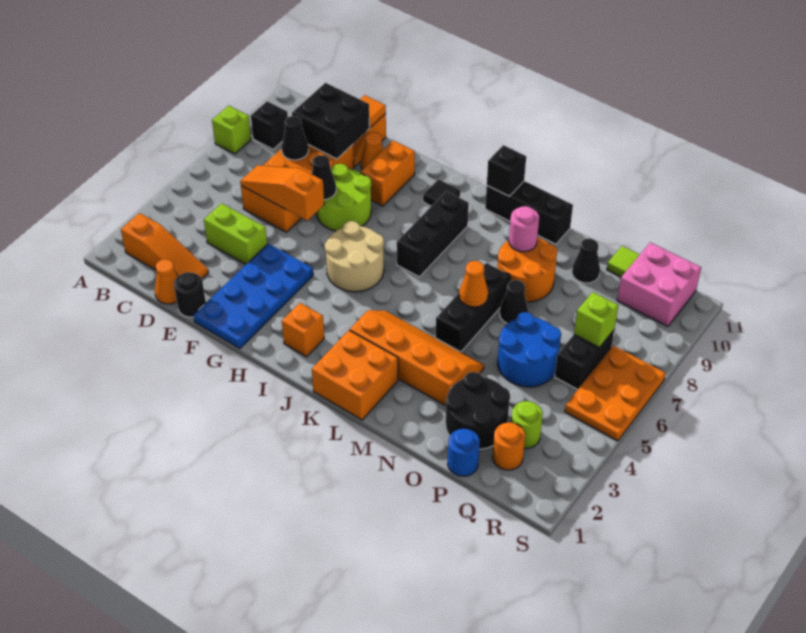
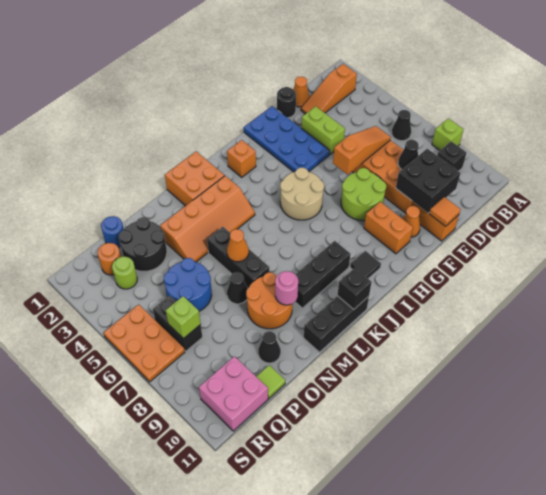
lime 1x2 brick [204,203,267,264] -> lime 1x2 brick turned to [301,106,345,155]
black 1x1 cone [312,155,336,200] -> black 1x1 cone moved to [392,110,411,141]
black 1x3 brick [397,191,469,277] -> black 1x3 brick turned to [295,241,350,308]

